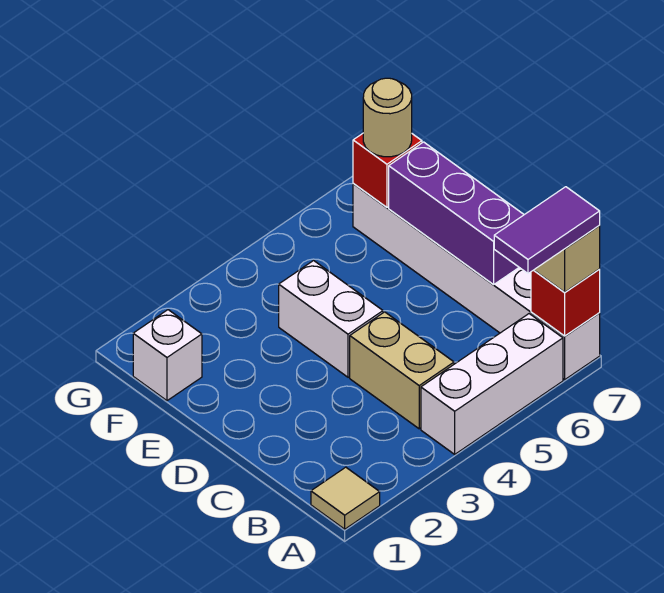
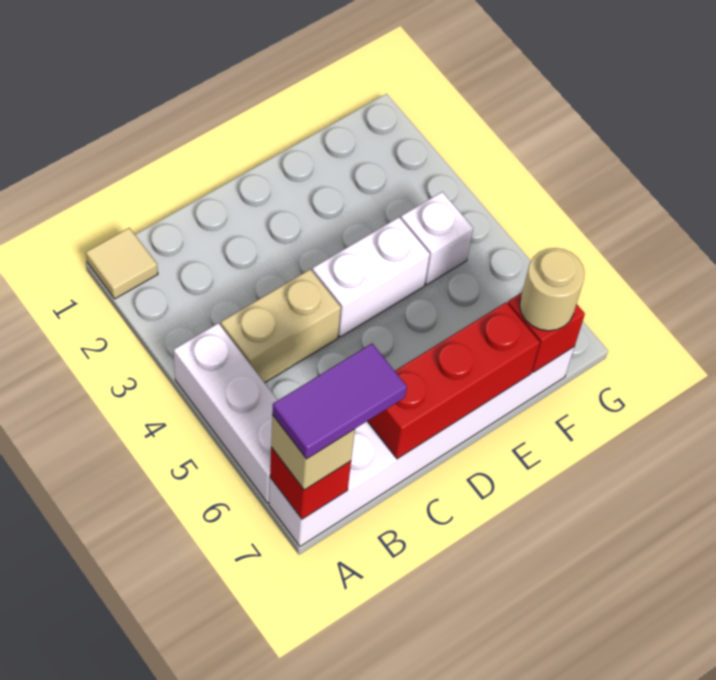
purple 1x2 tile [494,187,600,273] -> purple 1x2 tile turned to [272,343,407,459]
purple 1x3 brick [389,142,524,284] -> red 1x3 brick [367,302,540,459]
white 1x1 brick [133,310,202,401] -> white 1x1 brick moved to [401,192,473,285]

